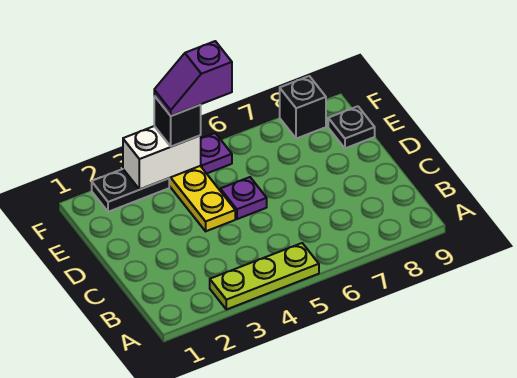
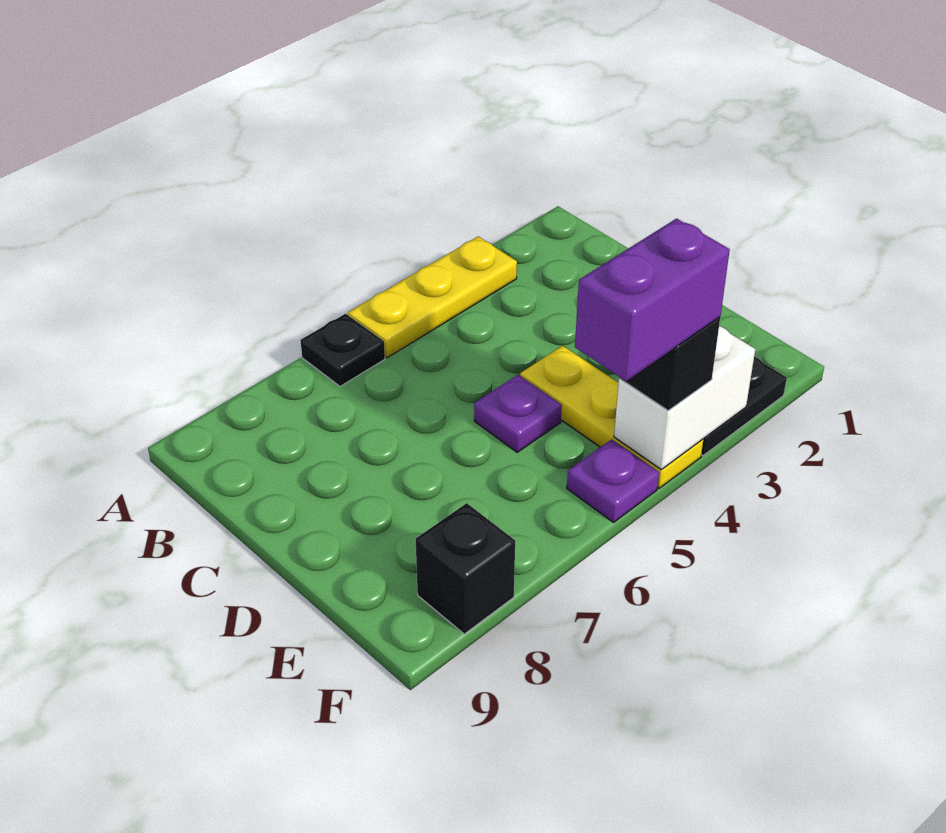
lime 1x3 plate [210,243,319,310] -> yellow 1x3 plate [348,237,517,358]
black 1x1 plate [328,106,375,148] -> black 1x1 plate moved to [300,314,385,386]
purple 1x2 slope [154,41,232,116] -> purple 1x2 brick [575,219,730,381]

